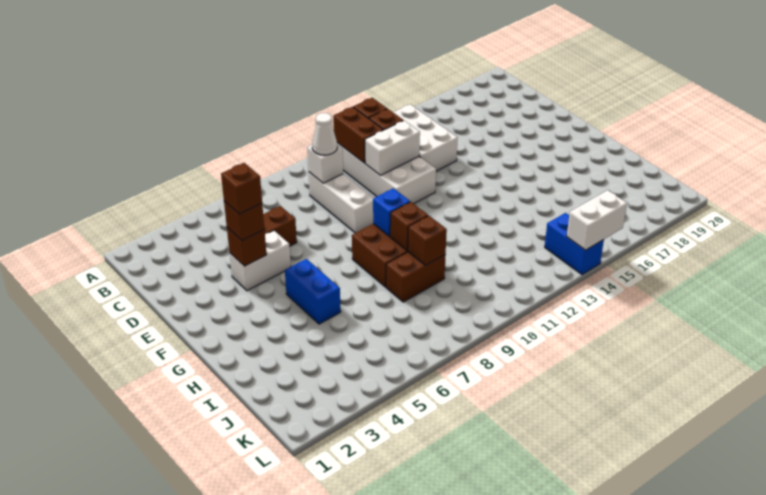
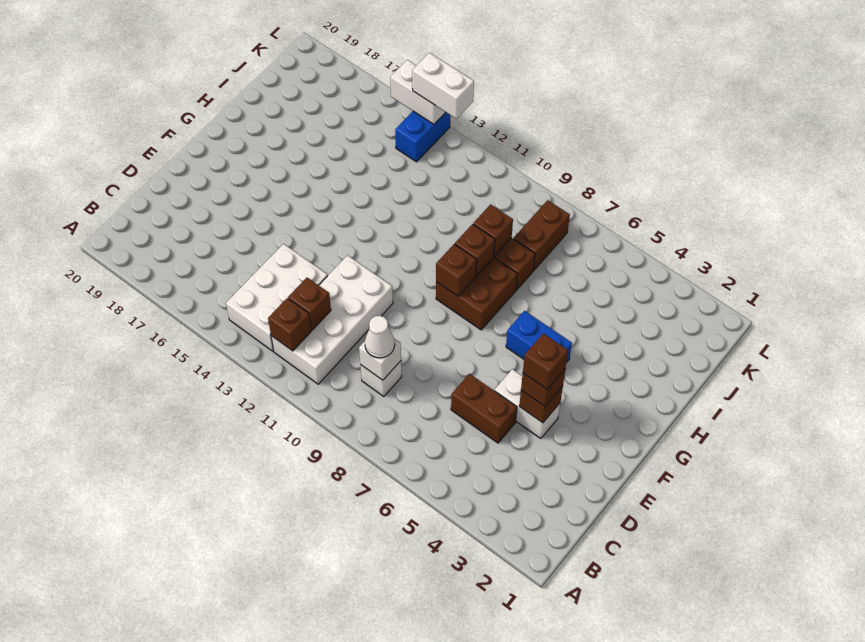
brown 1x2 brick [333,107,383,163] -> brown 1x2 brick moved to [514,200,570,270]
white 1x3 brick [309,172,373,233] -> white 1x1 brick [360,361,402,396]
white 1x2 brick [365,121,420,176] -> white 1x2 brick moved to [412,53,474,119]
blue 1x2 brick [285,259,341,324] -> blue 1x2 brick turned to [506,311,572,363]
blue 1x1 brick [373,188,410,236] -> brown 1x1 brick [436,244,477,297]

